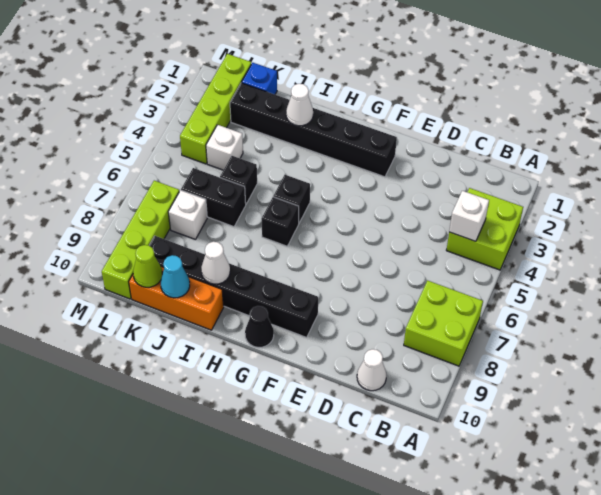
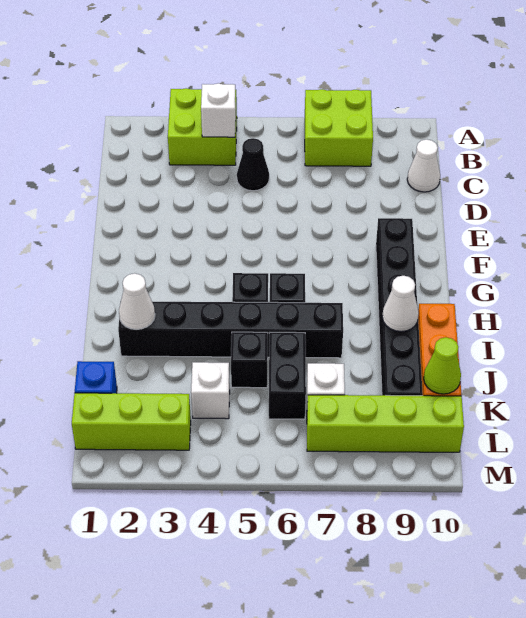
black 1x6 brick [230,83,397,177] -> black 1x6 brick turned to [118,302,343,358]
black 1x1 cone [245,306,274,347] -> black 1x1 cone moved to [237,138,269,191]
cyan 1x1 cone [161,255,190,298] -> none
lime 1x4 brick [180,54,251,164] -> lime 1x3 brick [72,393,191,450]

